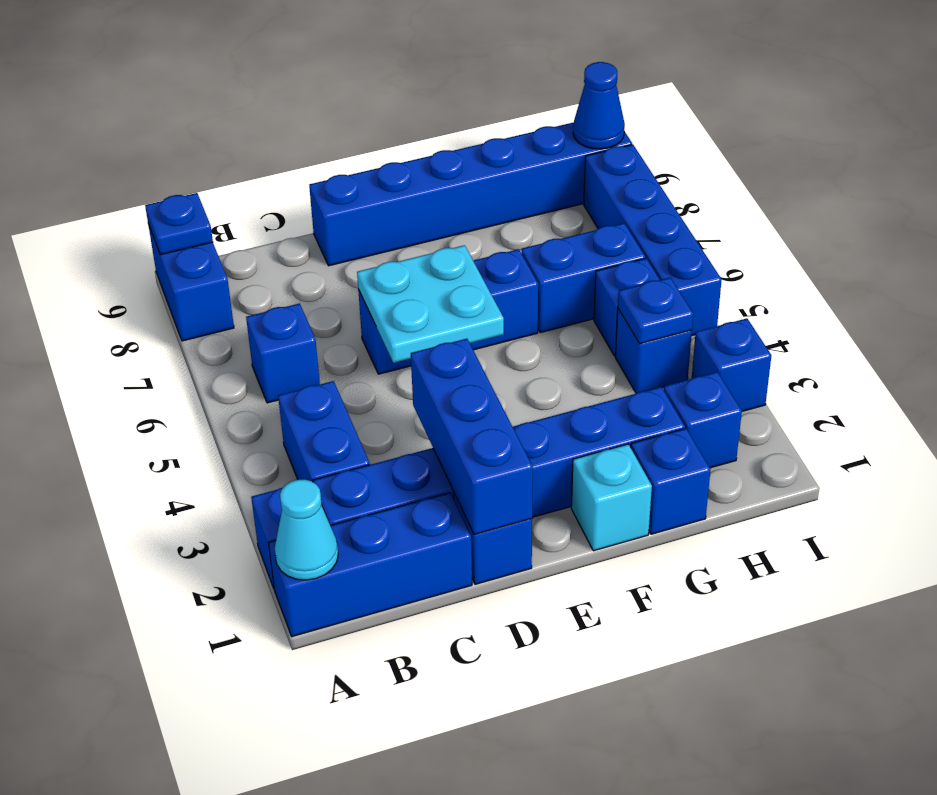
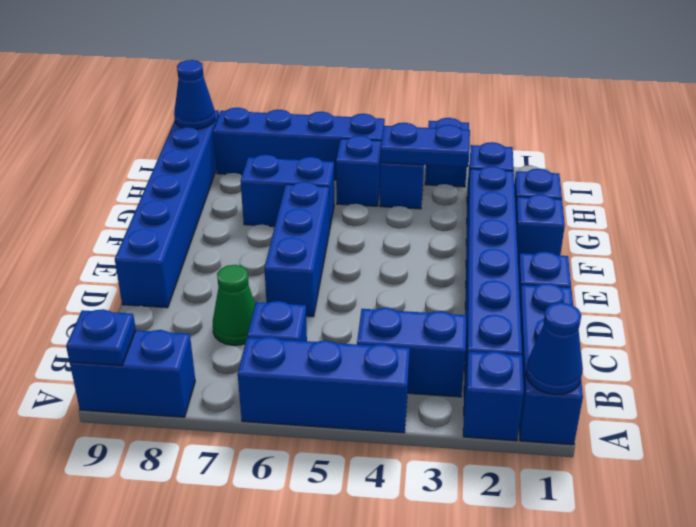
cyan 1x1 cone [275,480,338,580] -> blue 1x1 cone [526,303,583,395]
none -> green 1x1 cone [213,265,255,345]
blue 1x3 brick [411,339,533,535] -> blue 1x3 brick moved to [238,337,410,433]
cyan 2x2 plate [357,245,504,363] -> none
cyan 1x1 brick [571,444,652,551] -> blue 1x1 brick [516,194,565,264]
blue 1x2 brick [522,223,645,333] -> blue 1x2 brick turned to [241,155,334,226]
blue 1x1 plate [618,277,693,344] -> blue 1x2 plate [381,123,470,167]

